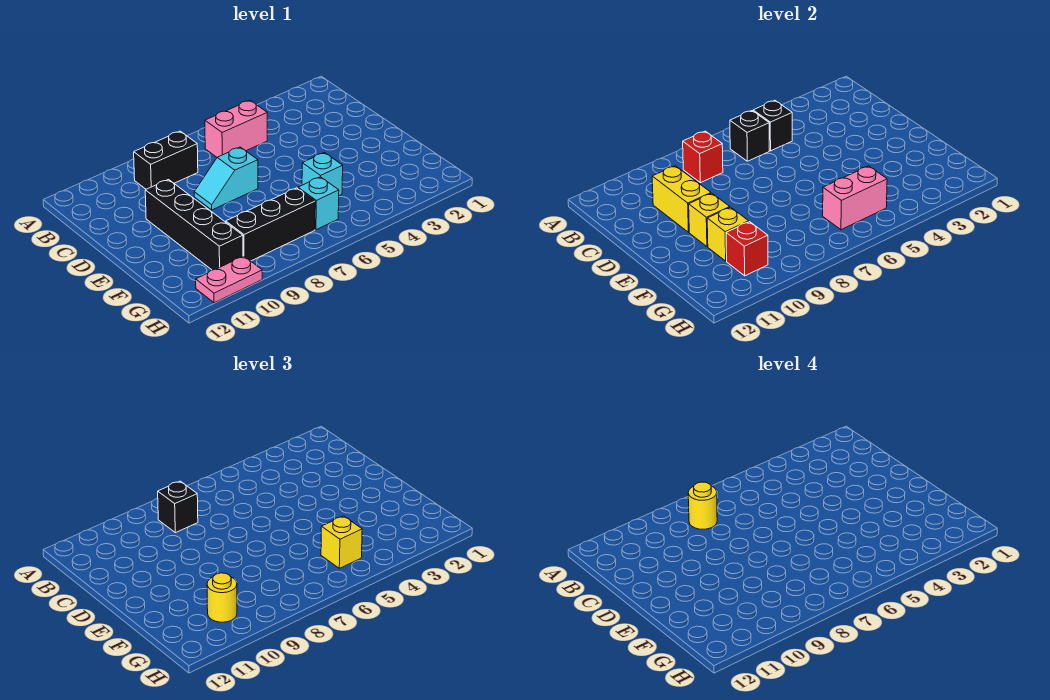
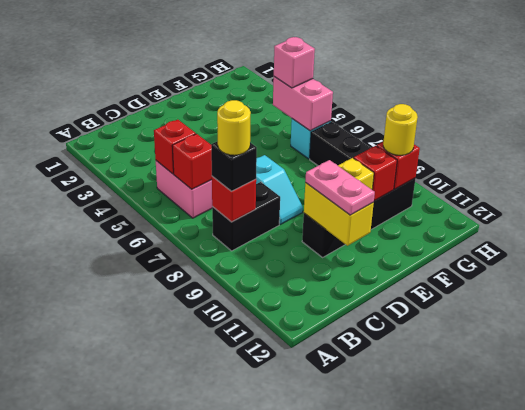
black 1x1 brick [753,100,792,151] -> red 1x1 brick [154,120,196,174]
black 1x1 brick [730,111,769,161] -> red 1x1 brick [172,134,212,189]
black 1x2 brick [134,131,198,189] -> black 1x2 brick turned to [212,182,280,251]
yellow 1x2 brick [652,166,711,232] -> yellow 1x2 brick turned to [304,183,374,246]
cyan 1x1 brick [302,153,343,196] -> none
yellow 1x1 brick [707,207,749,261] -> red 1x1 brick [354,146,397,201]
yellow 1x1 brick [321,516,362,568] -> pink 1x1 brick [274,37,315,88]
pink 1x2 plate [196,256,262,303] -> pink 1x2 plate moved to [305,160,375,215]

